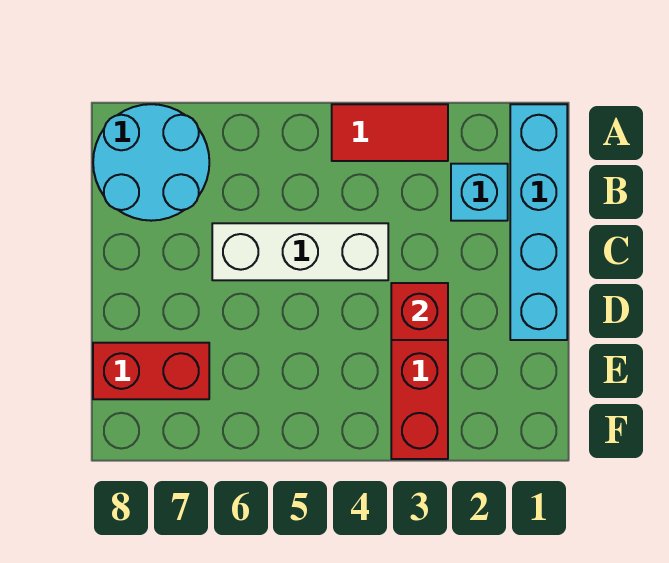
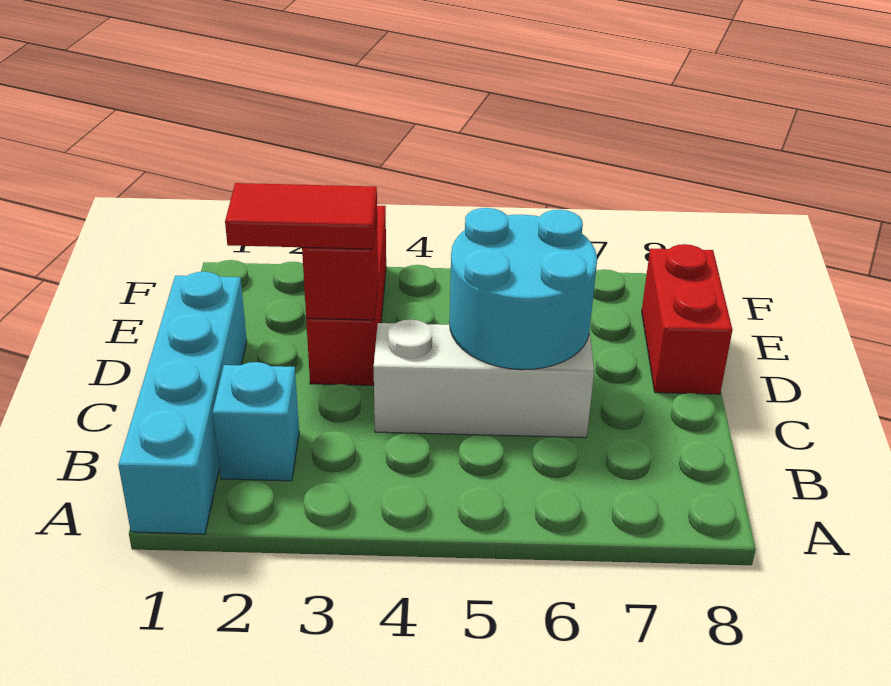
red 1x2 tile [332,104,448,161] -> red 1x2 tile moved to [225,183,377,249]
cyan 2x2 round brick [93,104,209,221] -> cyan 2x2 round brick moved to [449,208,597,370]
red 1x2 brick [93,343,209,399] -> red 1x2 brick turned to [642,244,732,394]

